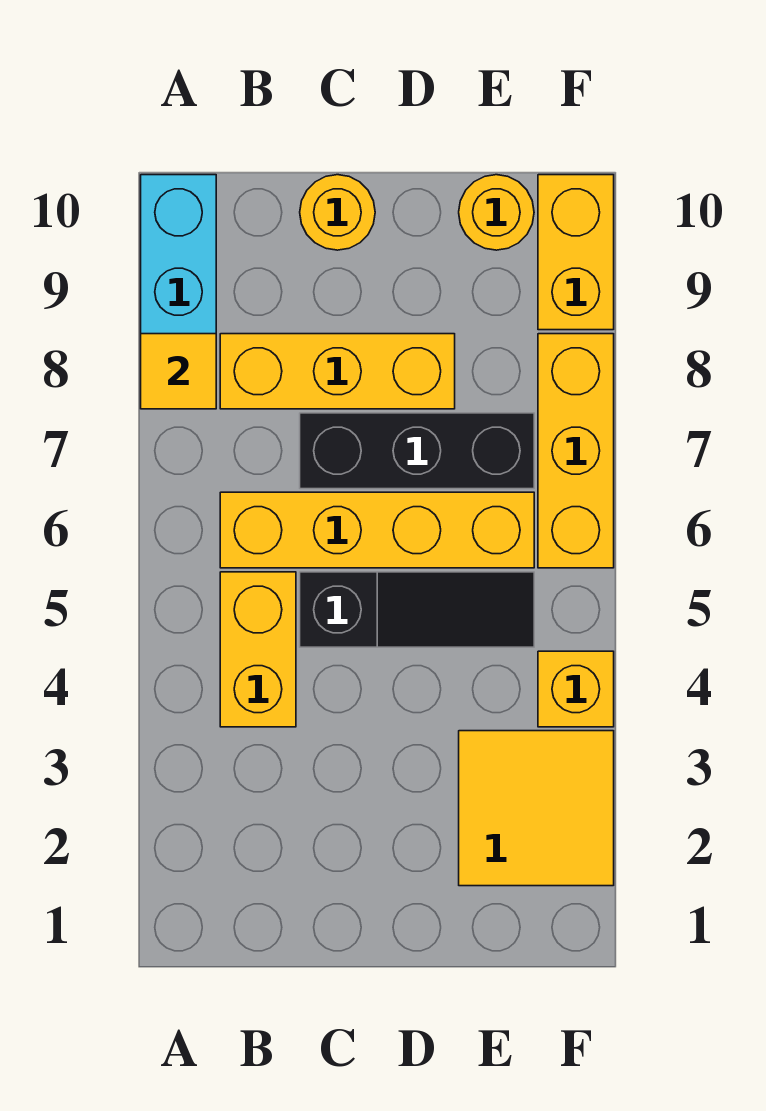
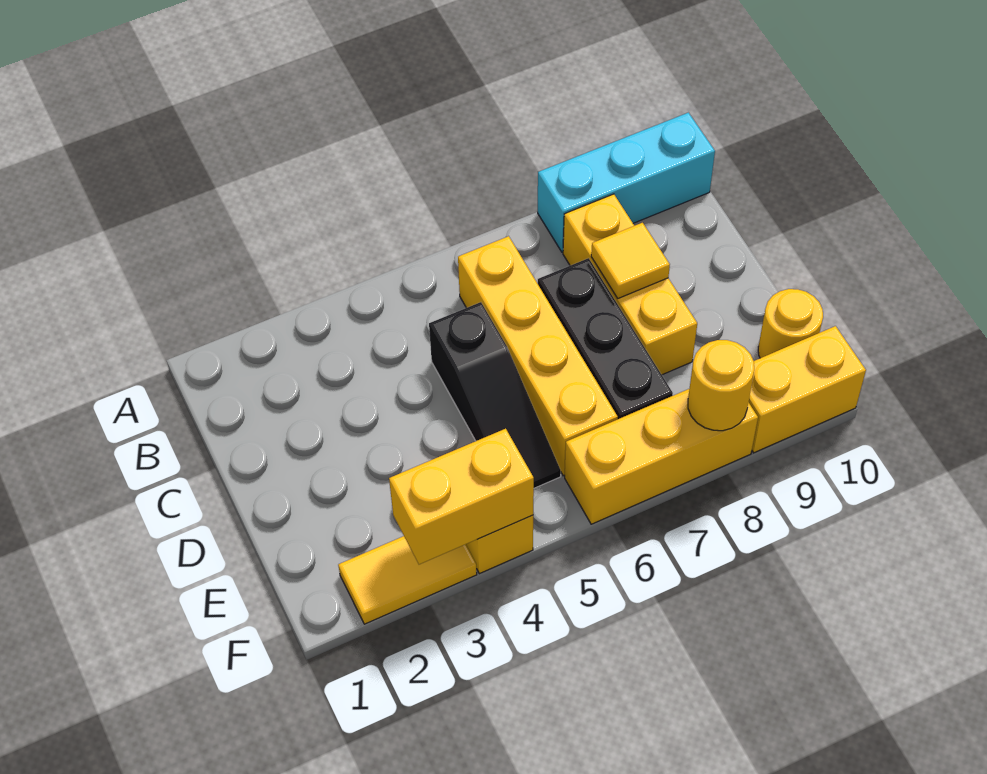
yellow 1x1 tile [141,334,216,409] -> yellow 1x1 tile moved to [591,223,670,298]
yellow 1x2 brick [220,572,296,727] -> yellow 1x2 brick moved to [389,429,534,564]
yellow 1x1 round brick [300,175,375,250] -> yellow 1x1 round brick moved to [688,340,754,431]
yellow 2x2 tile [459,731,614,886] -> yellow 1x2 tile [338,536,477,624]

